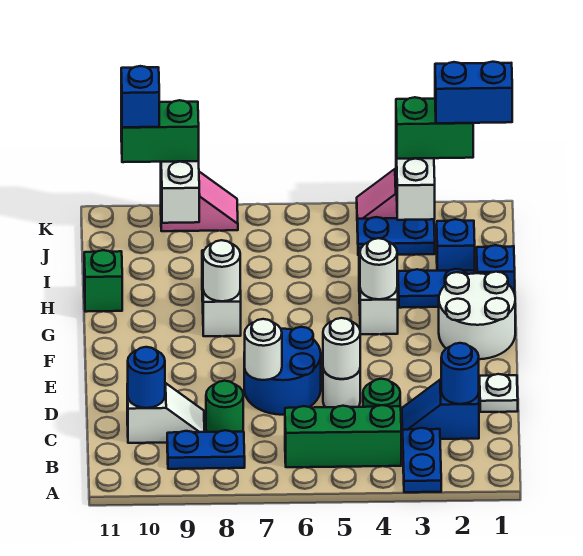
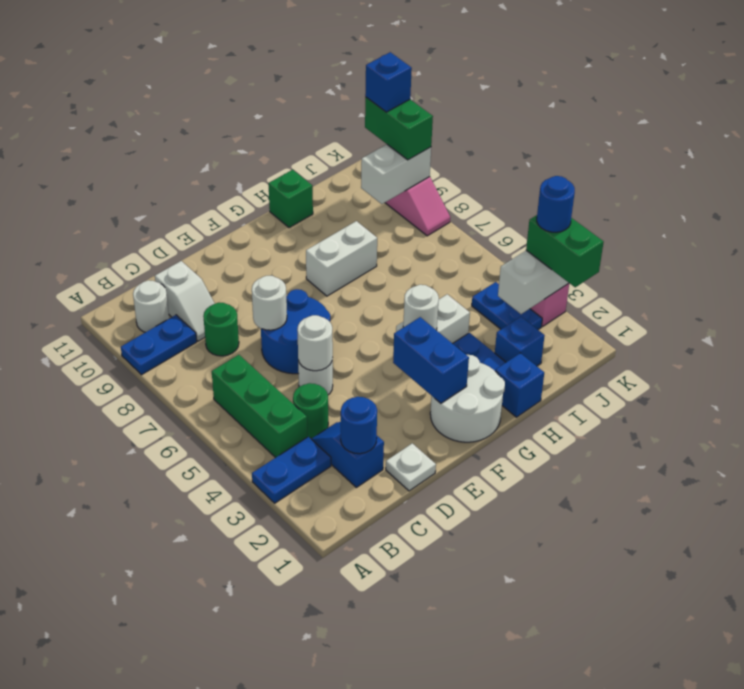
blue 1x2 plate [167,430,245,469] -> blue 1x2 plate turned to [121,315,197,375]
blue 1x1 round brick [128,347,165,408] -> blue 1x1 round brick moved to [537,176,575,232]
white 1x1 round brick [203,240,240,301] -> white 1x1 round brick moved to [133,280,169,332]
blue 1x2 brick [435,62,512,123] -> blue 1x2 brick moved to [393,317,469,403]

